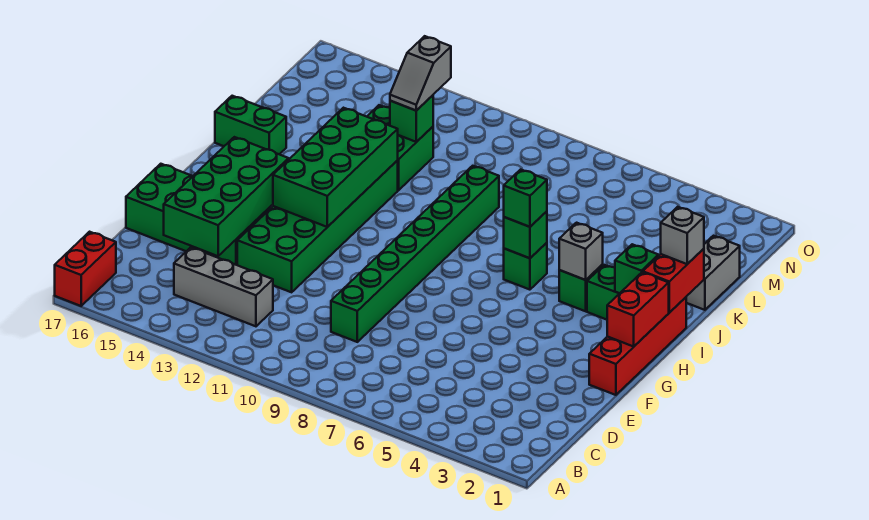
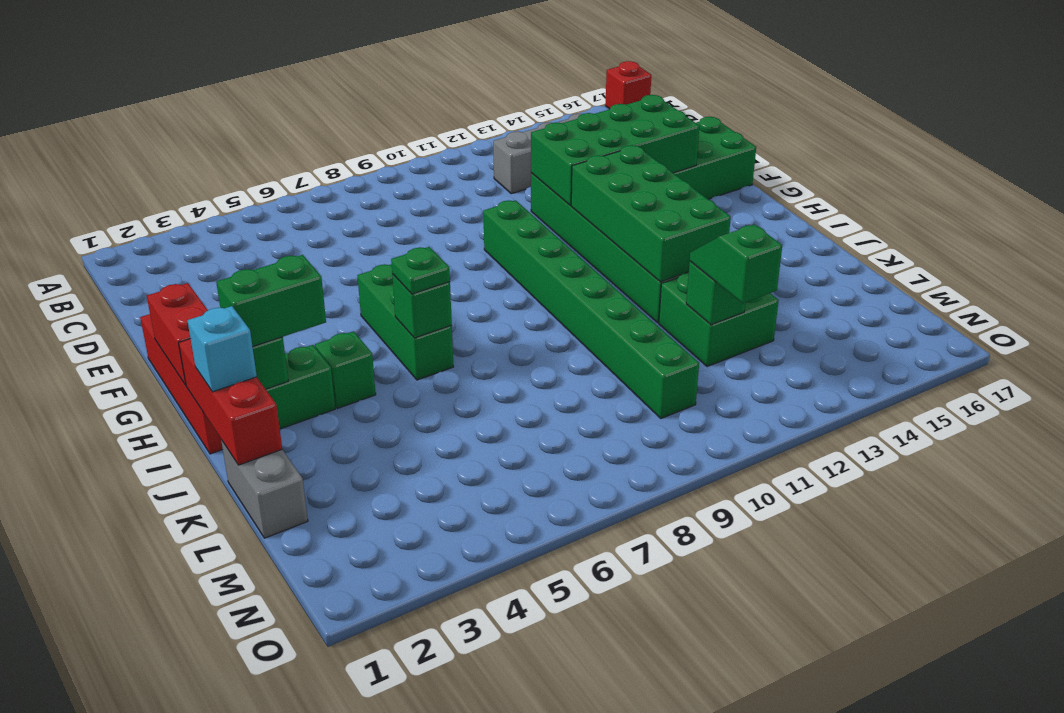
red 1x2 brick [55,232,116,306] -> red 1x1 brick [605,61,651,109]
green 1x8 brick [331,166,499,342] -> green 1x8 brick moved to [483,200,699,418]
green 2x4 brick [164,137,289,256] -> green 2x4 brick turned to [531,95,699,205]
red 1x2 brick [643,249,704,313] -> red 1x3 brick [179,339,282,465]
grey 1x1 brick [559,223,603,280] -> none
green 1x1 brick [504,243,547,290] -> green 1x3 brick [357,264,453,380]
green 1x1 brick [504,169,547,227] -> green 1x1 plate [391,247,450,294]
grey 1x1 brick [661,207,704,264] -> cyan 1x1 brick [187,306,257,392]
green 1x2 brick [215,96,286,154] -> green 1x2 brick moved to [216,255,326,347]
grey 1x2 slope [390,36,451,111] -> green 1x2 slope [690,224,782,303]

